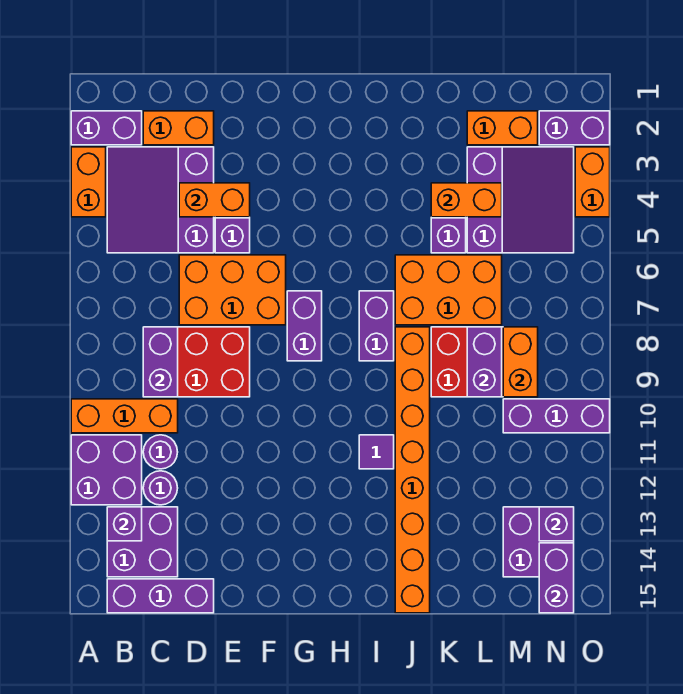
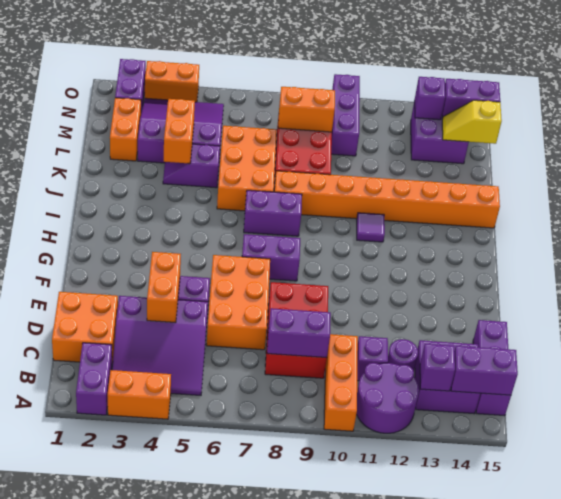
purple 2x2 brick [71,435,142,505] -> purple 2x2 round brick [356,363,419,433]
orange 1x2 brick [143,111,214,145] -> orange 2x2 brick [52,292,118,364]
purple 1x1 round brick [143,435,178,469] -> purple 1x1 brick [357,336,388,381]
purple 1x2 brick [467,327,502,397] -> purple 1x2 brick moved to [451,346,518,395]
none -> yellow 1x2 slope [442,100,502,144]

